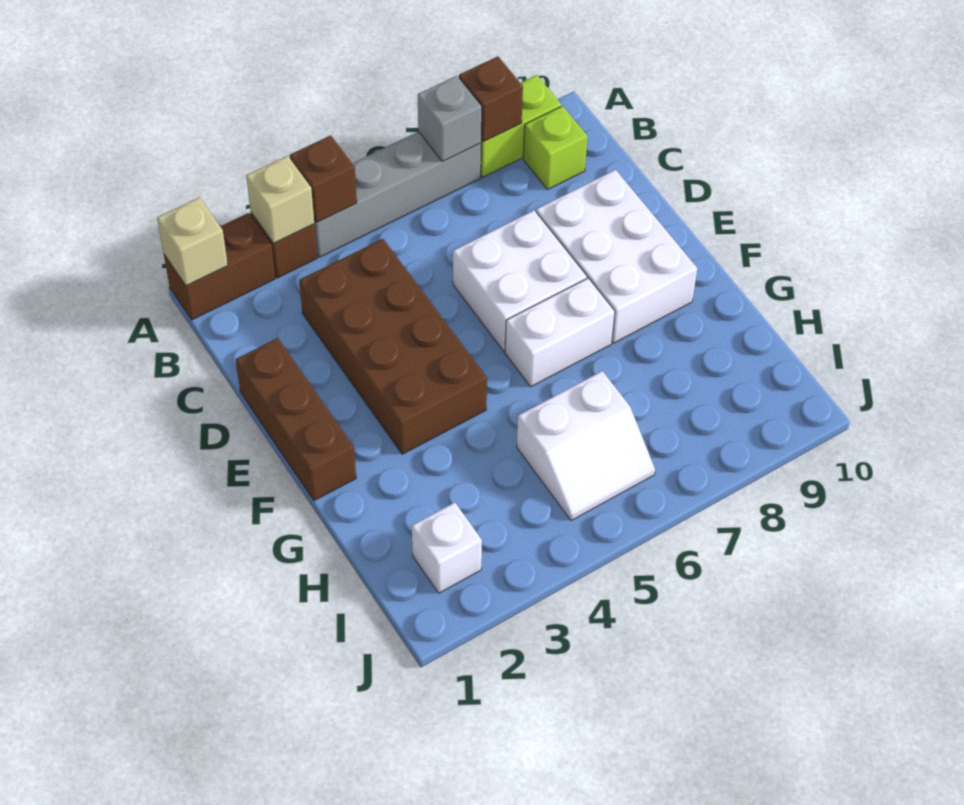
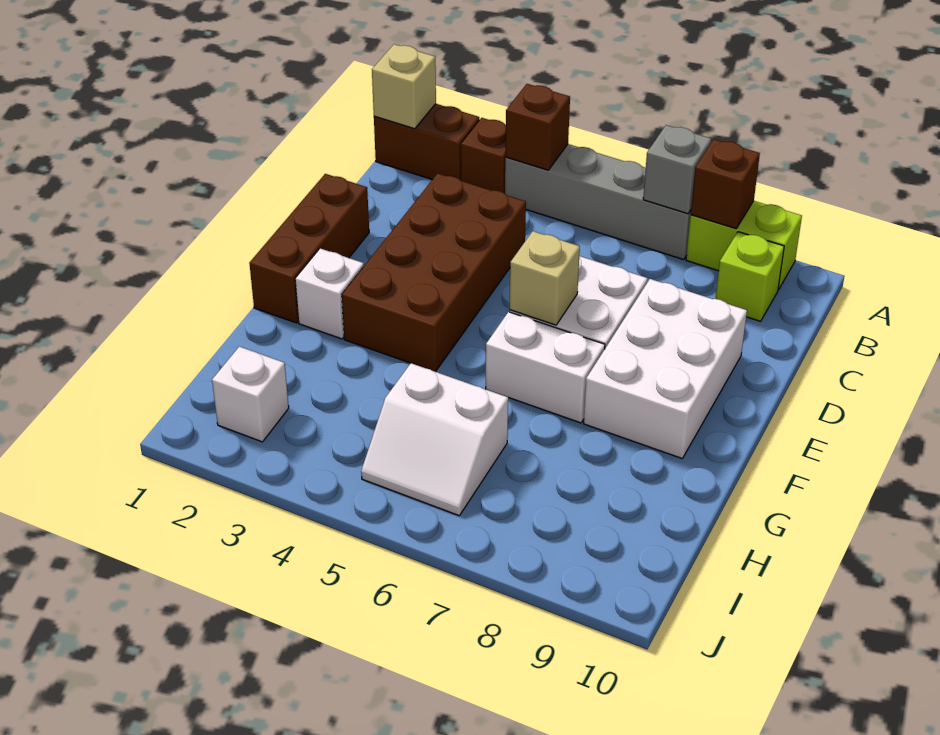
tan 1x1 brick [246,156,314,243] -> tan 1x1 brick moved to [510,231,580,325]
none -> white 1x1 brick [295,248,364,339]

